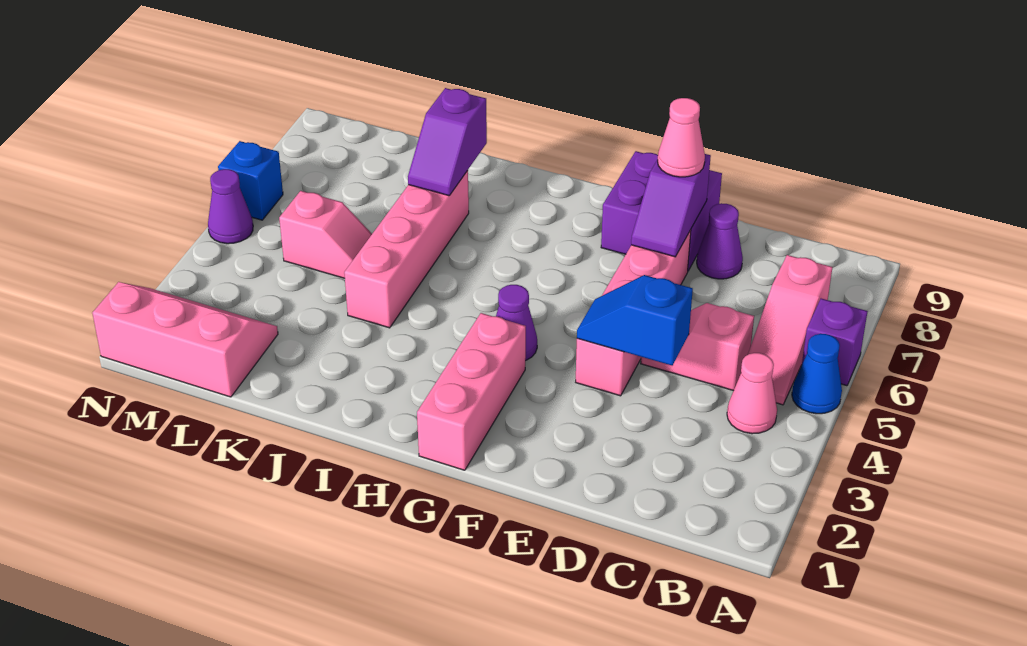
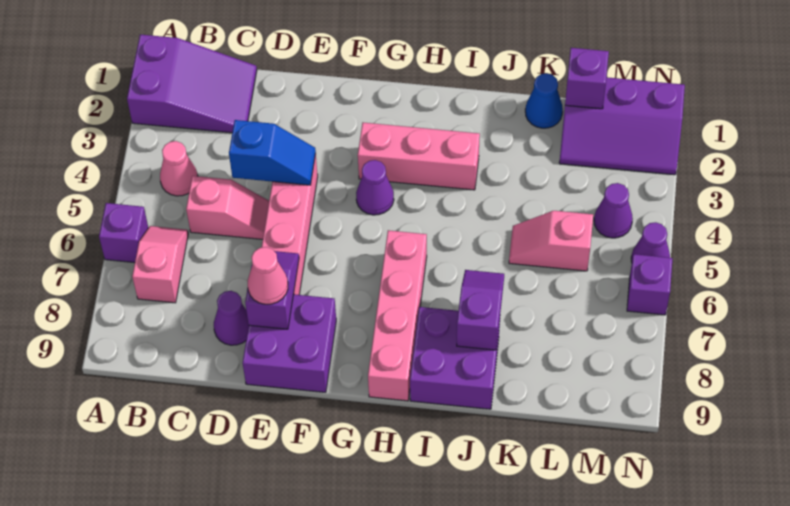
none -> purple 2x3 slope [127,34,257,133]
blue 1x1 cone [792,334,842,414] -> blue 1x1 cone moved to [525,73,563,128]
pink 1x3 slope [748,255,832,405] -> pink 1x2 slope [132,226,188,303]
pink 1x3 brick [417,313,526,470] -> pink 1x3 brick turned to [358,123,480,190]
none -> purple 2x2 brick [410,307,500,409]
pink 1x4 brick [344,170,469,328] -> pink 1x4 brick moved to [368,230,427,401]
pink 2x3 slope [92,282,278,397] -> purple 2x3 slope [559,77,685,175]
none -> purple 1x1 brick [565,48,609,109]
none -> purple 1x1 cone [594,183,633,238]
blue 1x1 brick [218,141,283,220] -> purple 1x1 brick [627,254,673,315]

